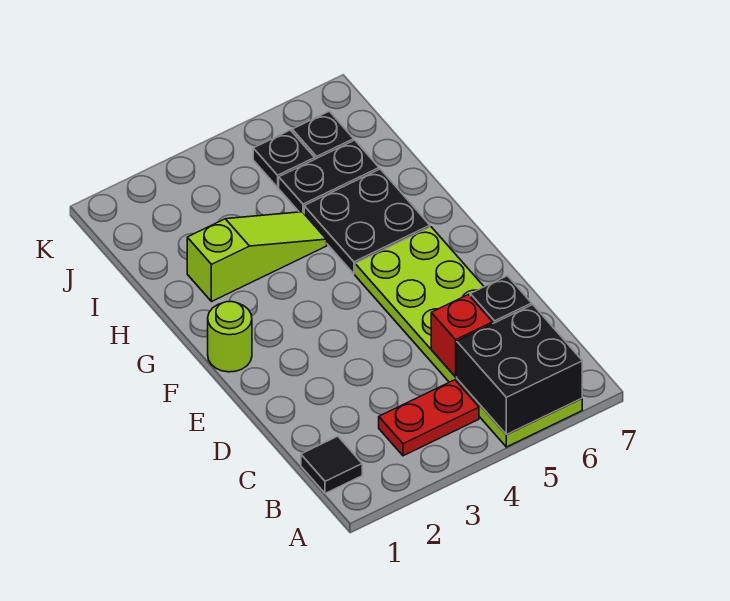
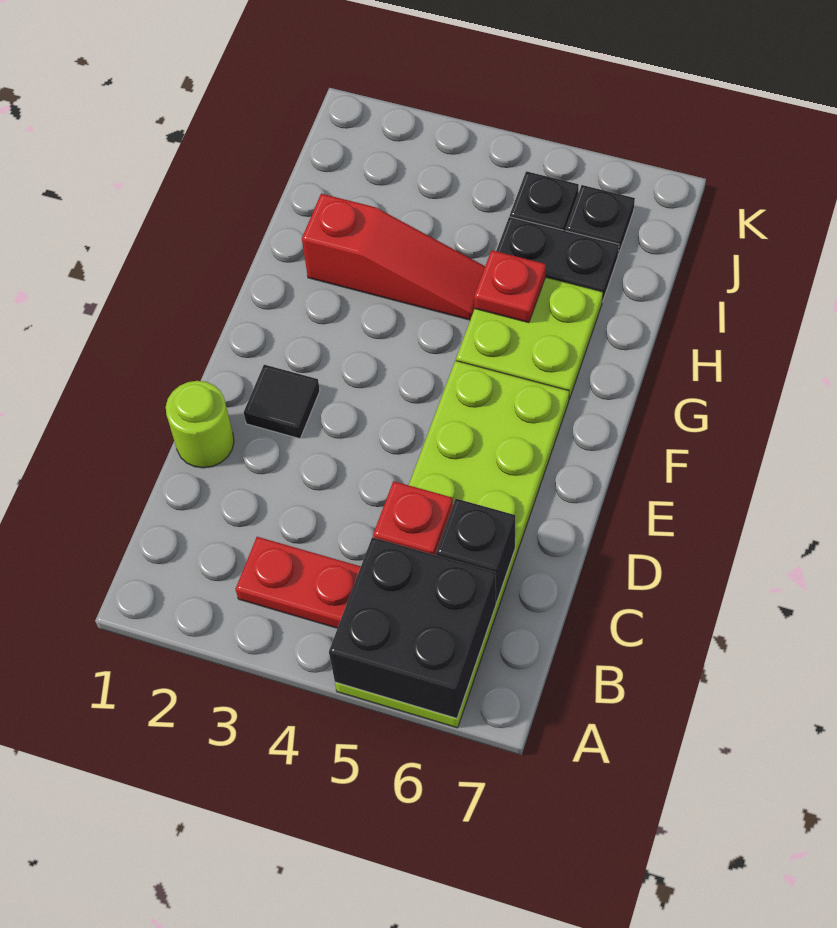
black 1x1 tile [301,436,362,493] -> black 1x1 tile moved to [244,365,320,439]
lime 1x1 round brick [208,301,252,372] -> lime 1x1 round brick moved to [166,381,234,468]
black 2x2 plate [304,169,430,274] -> lime 2x2 plate [456,277,603,399]
lime 1x3 slope [187,212,327,302] -> red 1x3 slope [302,194,485,320]
none -> red 1x1 plate [474,250,546,323]

